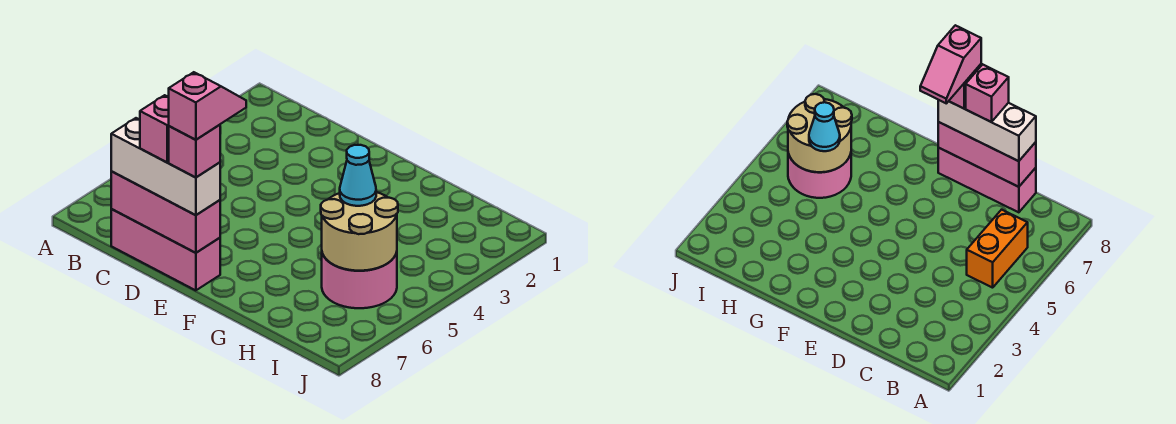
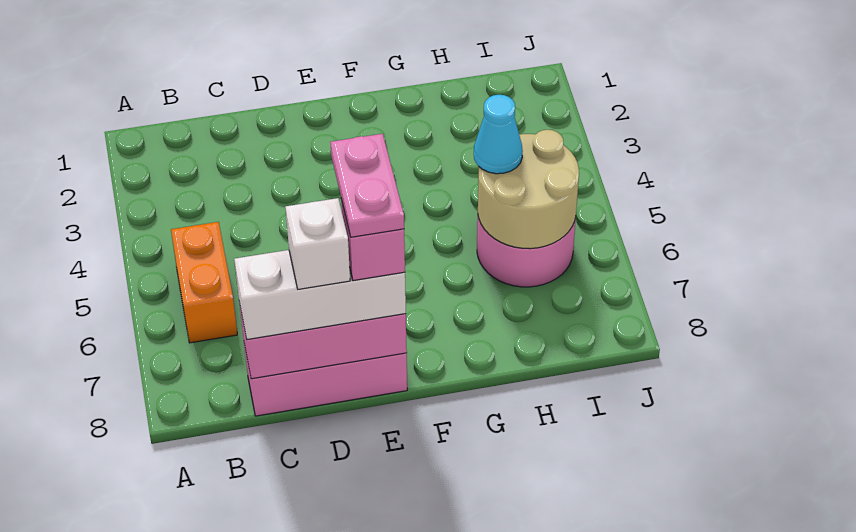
pink 1x1 brick [140,95,169,162] -> white 1x1 brick [286,198,350,289]
pink 1x2 slope [169,72,246,140] -> pink 1x2 plate [331,134,404,237]

